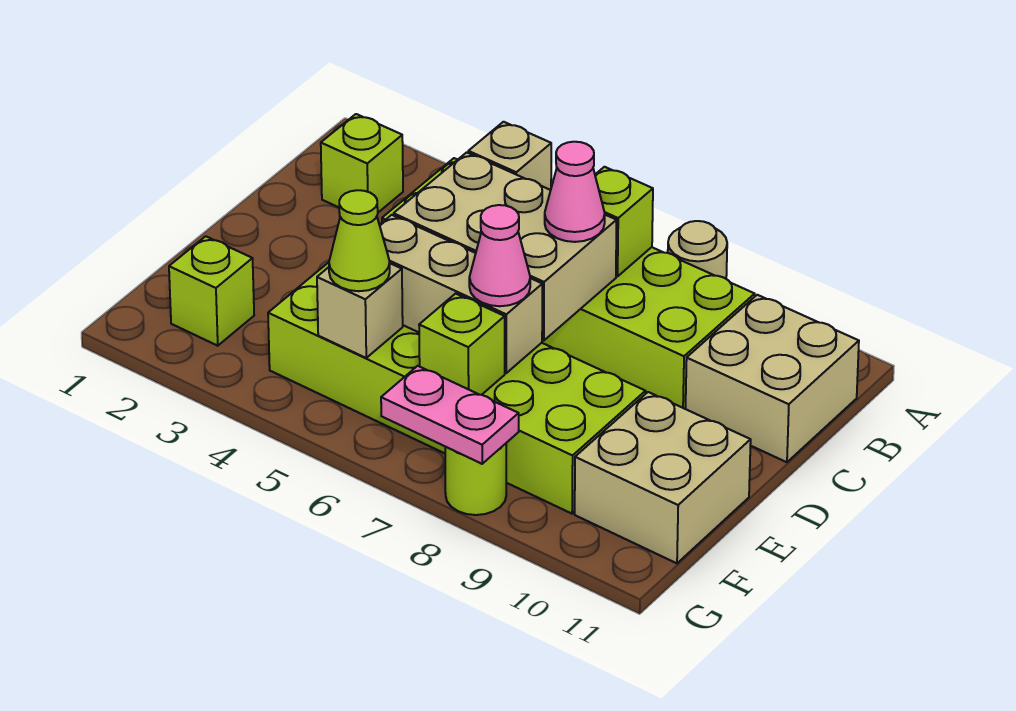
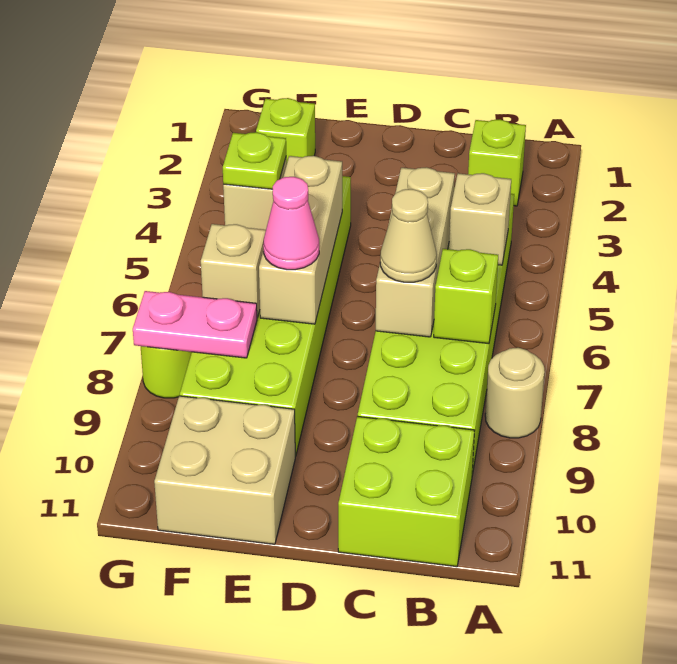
tan 2x2 brick [686,295,859,462] -> lime 2x2 brick [338,416,475,567]
tan 2x3 brick [394,152,617,341] -> tan 1x3 brick [376,167,455,337]
pink 1x1 cone [545,142,605,242] -> tan 1x1 cone [380,189,437,282]
lime 1x1 cone [329,190,390,291] -> lime 1x1 plate [223,132,286,189]
lime 1x1 brick [419,294,505,395] -> tan 1x1 brick [201,224,266,318]
pink 1x2 plate [381,366,519,464] -> pink 1x2 plate turned to [133,291,257,358]

